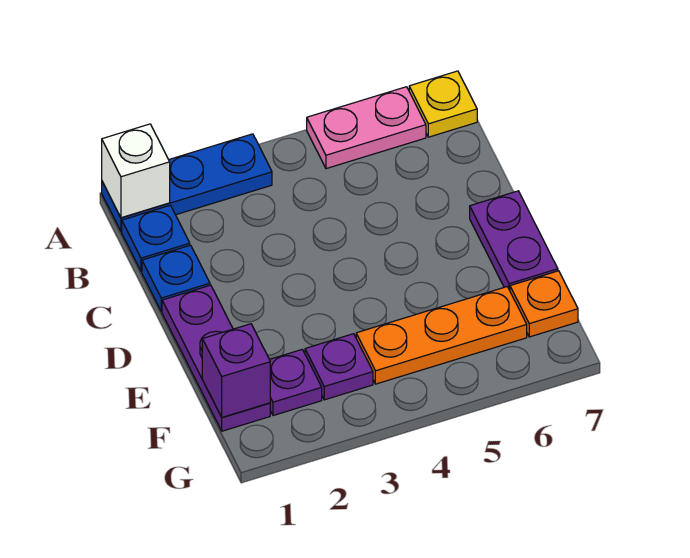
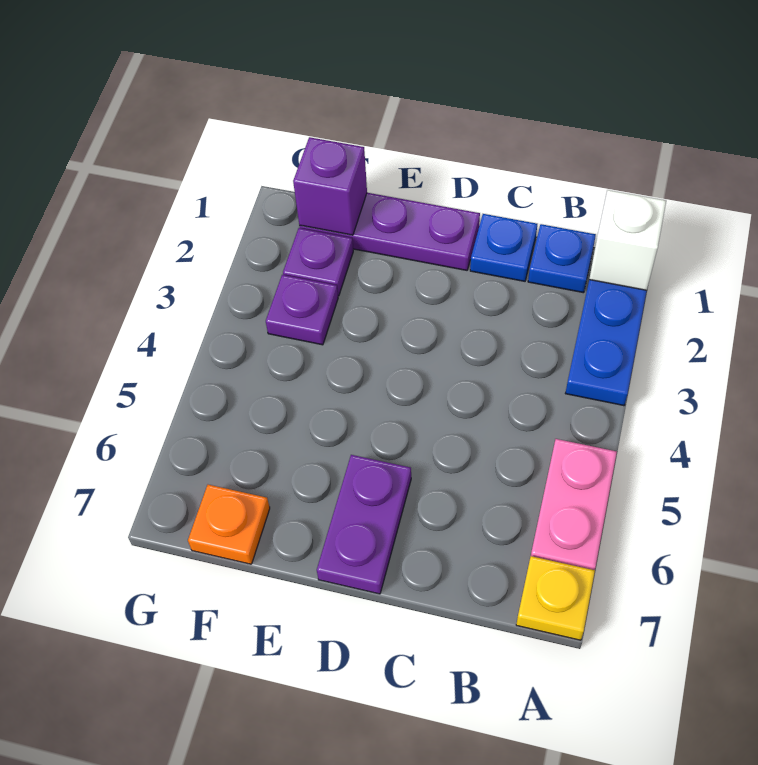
purple 1x2 plate [470,191,558,290] -> purple 1x2 plate turned to [317,455,411,594]
orange 1x3 plate [356,287,527,384] -> none

